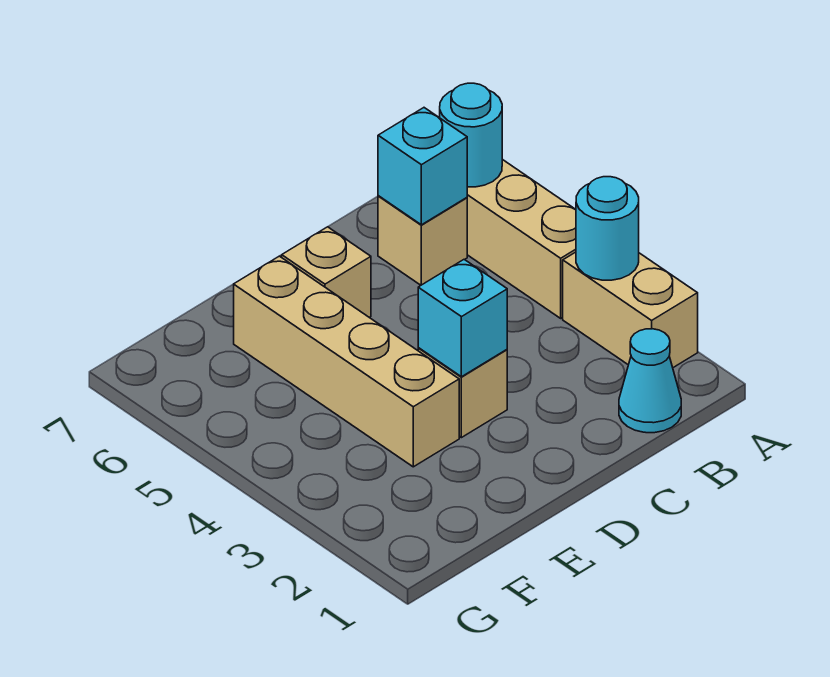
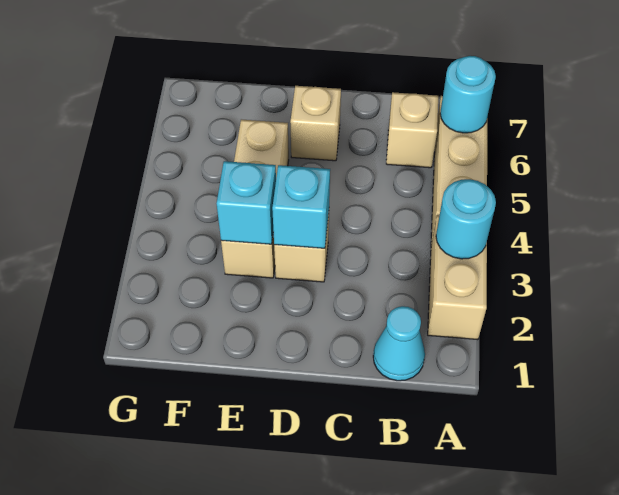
cyan 1x1 brick [378,108,467,225] -> cyan 1x1 brick moved to [216,161,276,244]
tan 1x4 brick [234,256,459,467] -> tan 1x3 brick [221,119,289,278]

